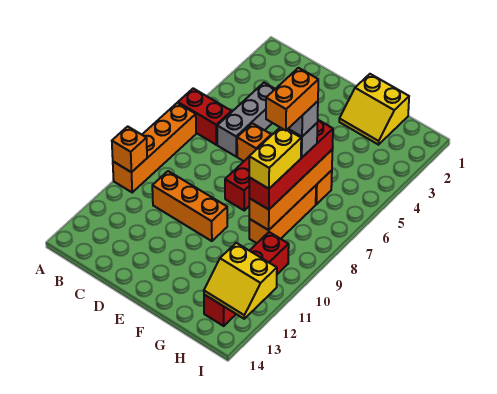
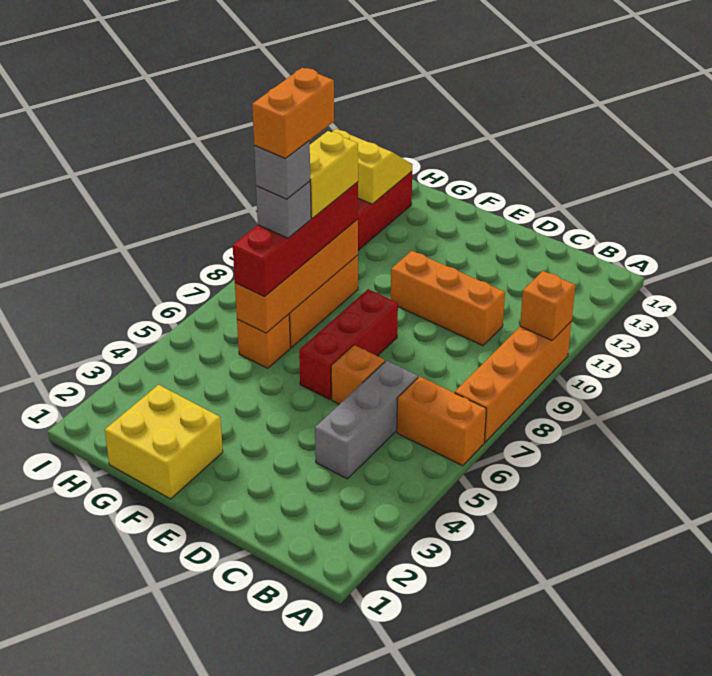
red 1x2 brick [178,88,231,145] -> orange 1x2 brick [397,377,486,466]
yellow 2x2 slope [339,74,409,145] -> yellow 2x2 brick [105,385,223,499]

